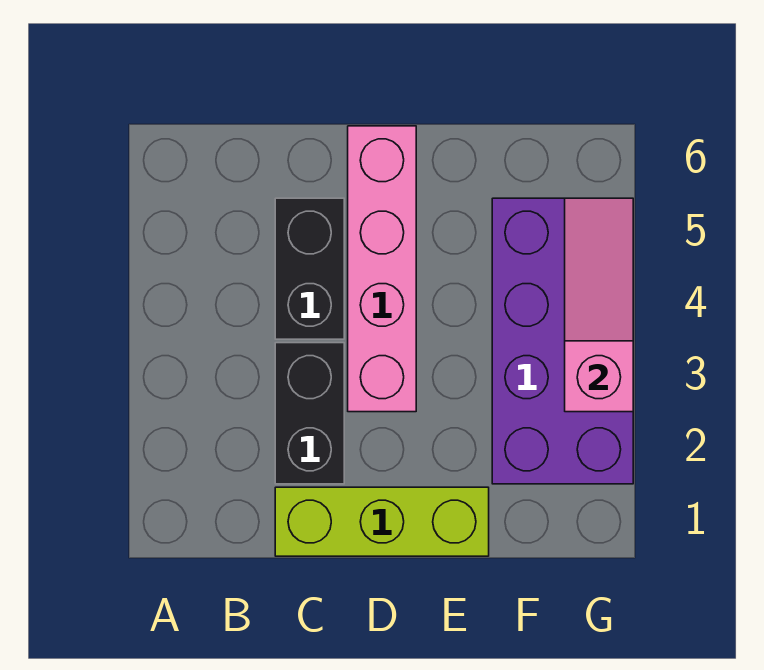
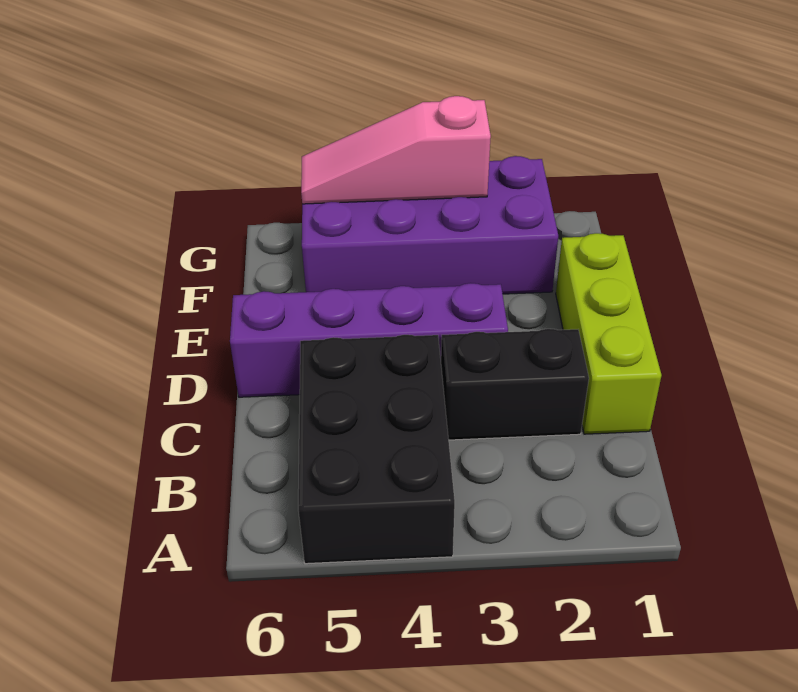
black 1x2 brick [275,198,344,339] -> black 2x3 brick [298,335,455,564]
pink 1x4 brick [348,126,416,412] -> purple 1x4 brick [230,283,508,397]

